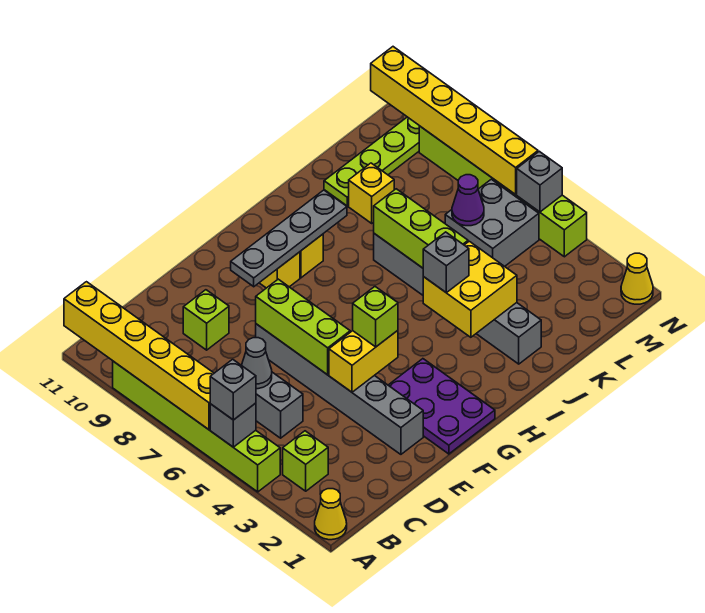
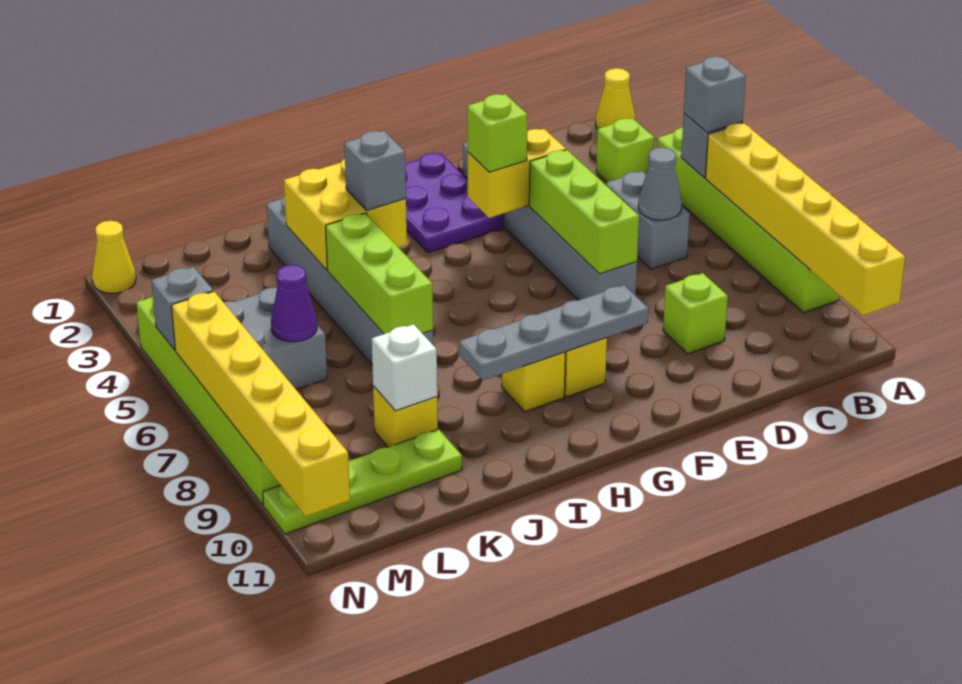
none -> white 1x1 brick [372,324,437,411]

